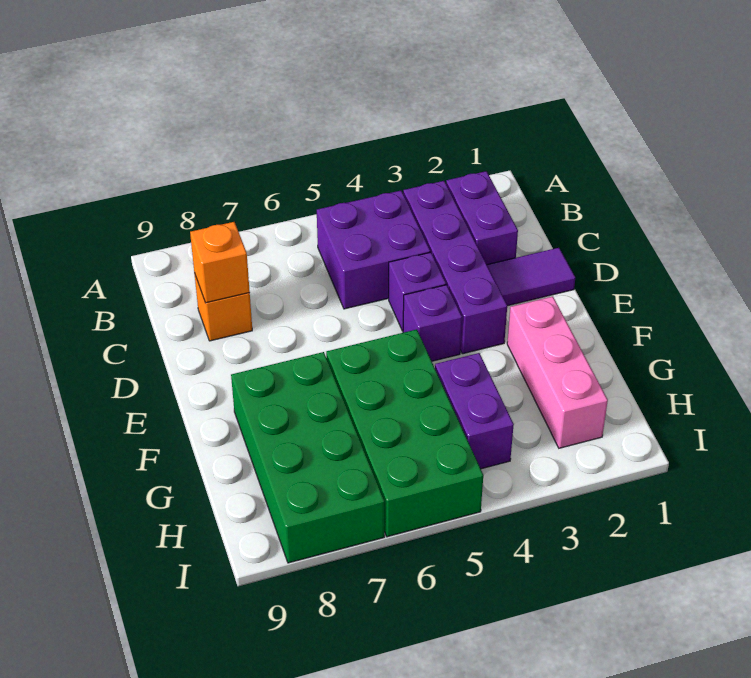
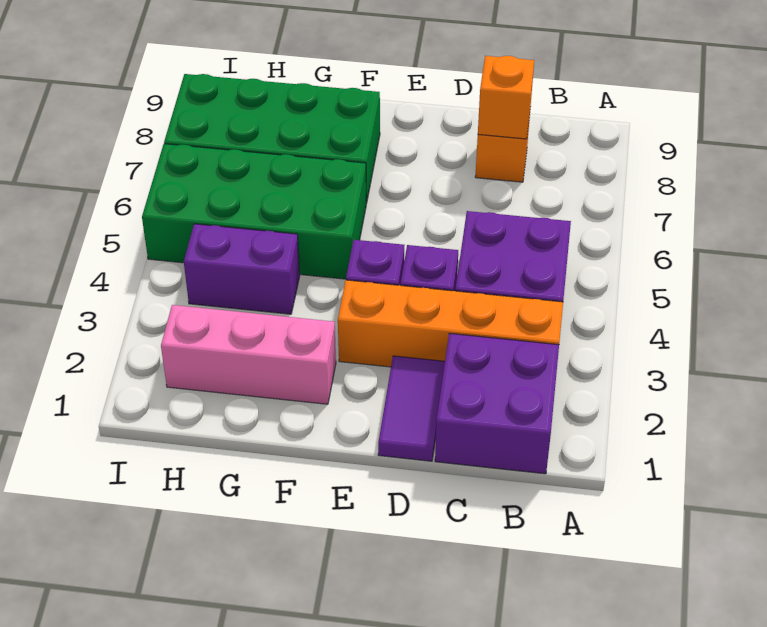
purple 1x2 brick [446,171,518,265] -> purple 2x2 brick [435,333,559,474]
purple 1x4 brick [403,181,507,354] -> orange 1x4 brick [338,280,563,367]

